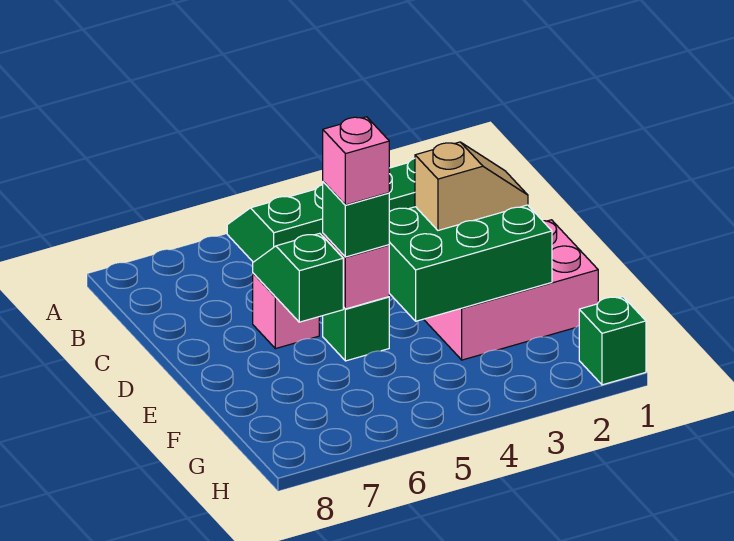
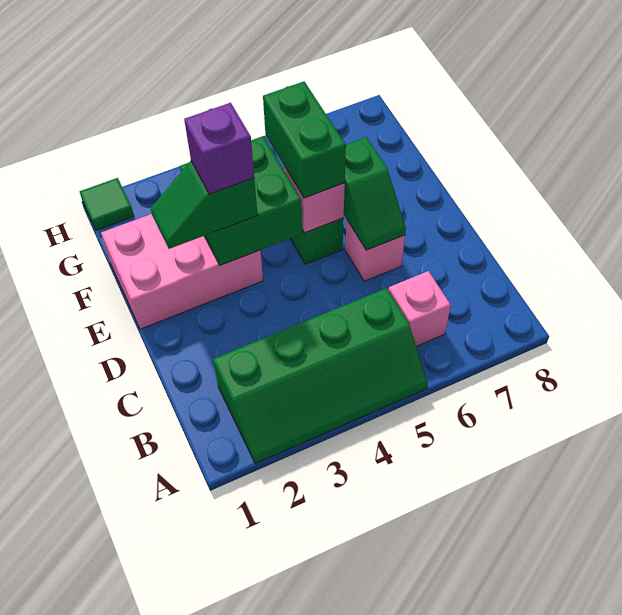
green 2x3 brick [389,205,552,321] -> green 2x2 brick [180,136,302,265]
tan 1x2 slope [415,142,528,230] -> green 1x2 slope [151,161,257,249]
none -> purple 1x1 brick [184,103,254,194]
green 1x1 brick [323,182,389,257] -> green 1x2 brick [263,82,346,198]
pink 1x1 brick [323,117,389,205] -> pink 1x1 brick moved to [389,271,451,346]
green 1x1 brick [579,297,646,385] -> green 1x1 tile [80,178,134,230]

